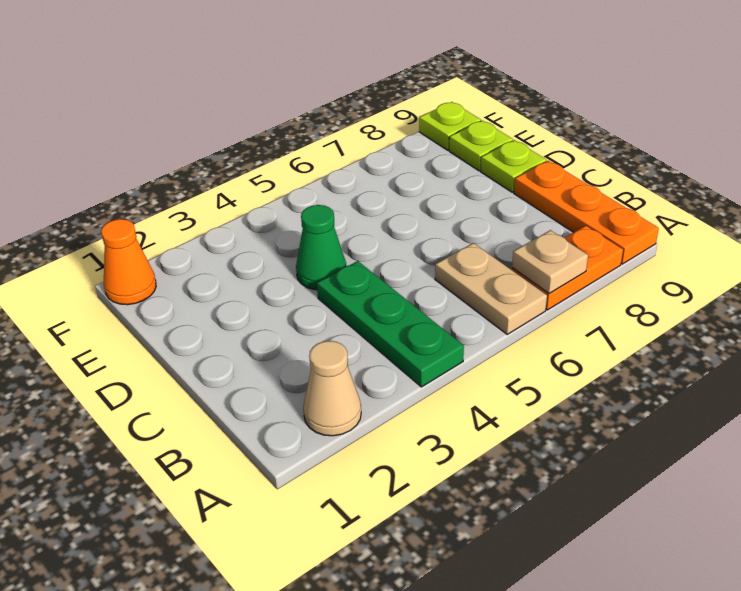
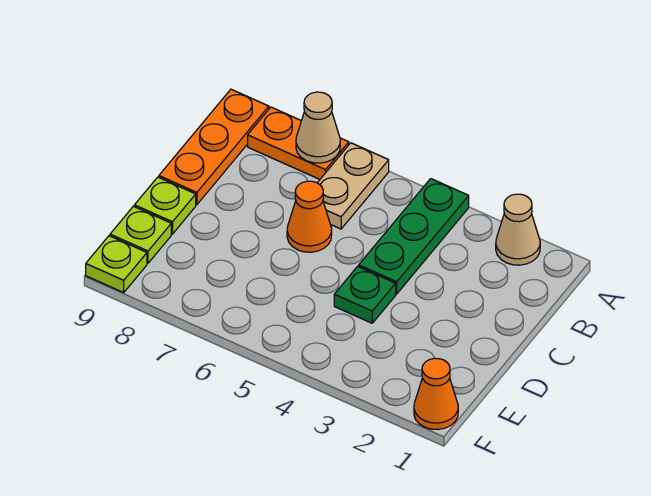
tan 1x1 plate [512,230,588,293] -> tan 1x1 cone [296,92,340,163]
none -> orange 1x1 cone [287,181,332,252]
green 1x1 cone [296,205,346,290] -> green 1x1 plate [334,266,396,323]

